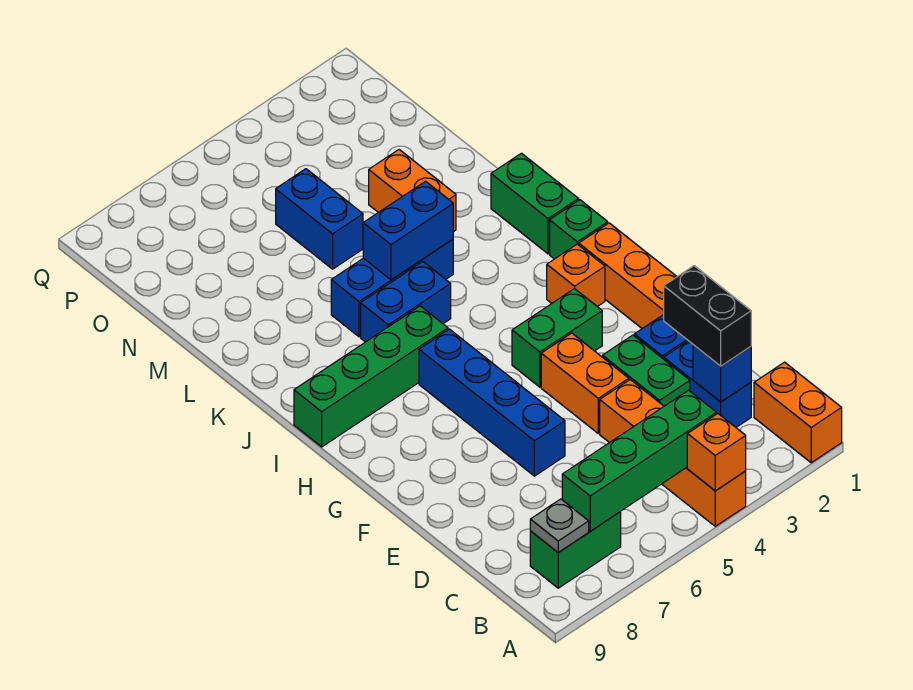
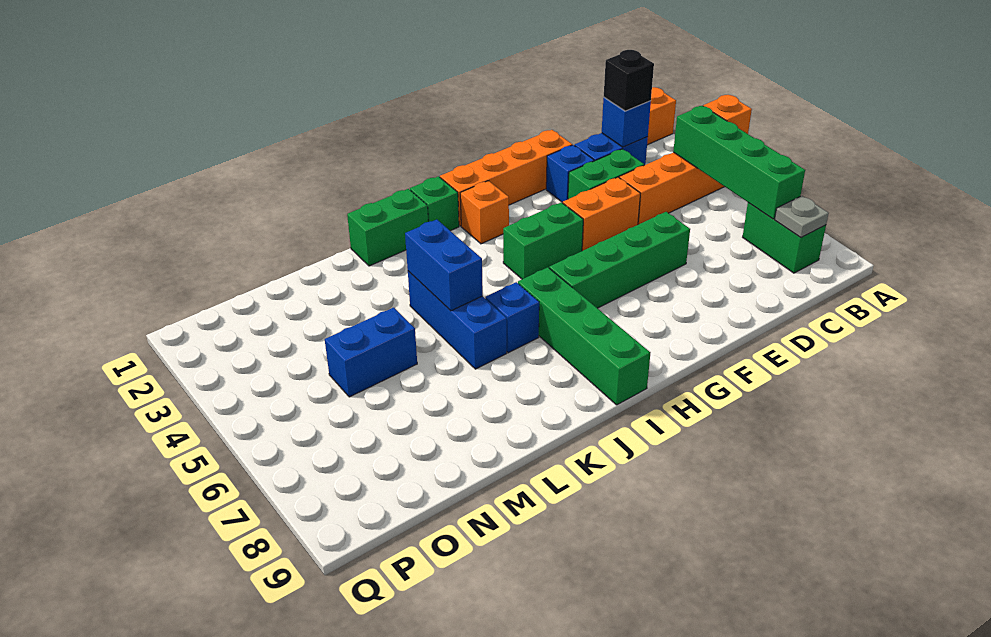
black 1x2 brick [664,266,751,366] -> black 1x1 brick [604,50,654,111]
blue 1x4 brick [419,329,565,476] -> green 1x4 brick [549,212,690,308]
green 1x2 brick [512,289,602,387] -> green 1x2 brick turned to [503,202,583,279]
blue 1x2 brick [361,262,451,342] -> blue 1x1 brick [485,282,539,353]
orange 1x2 brick [369,150,456,232] -> none

